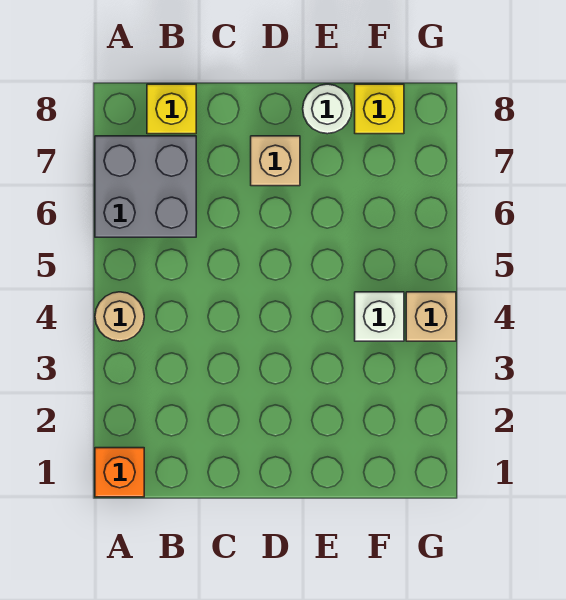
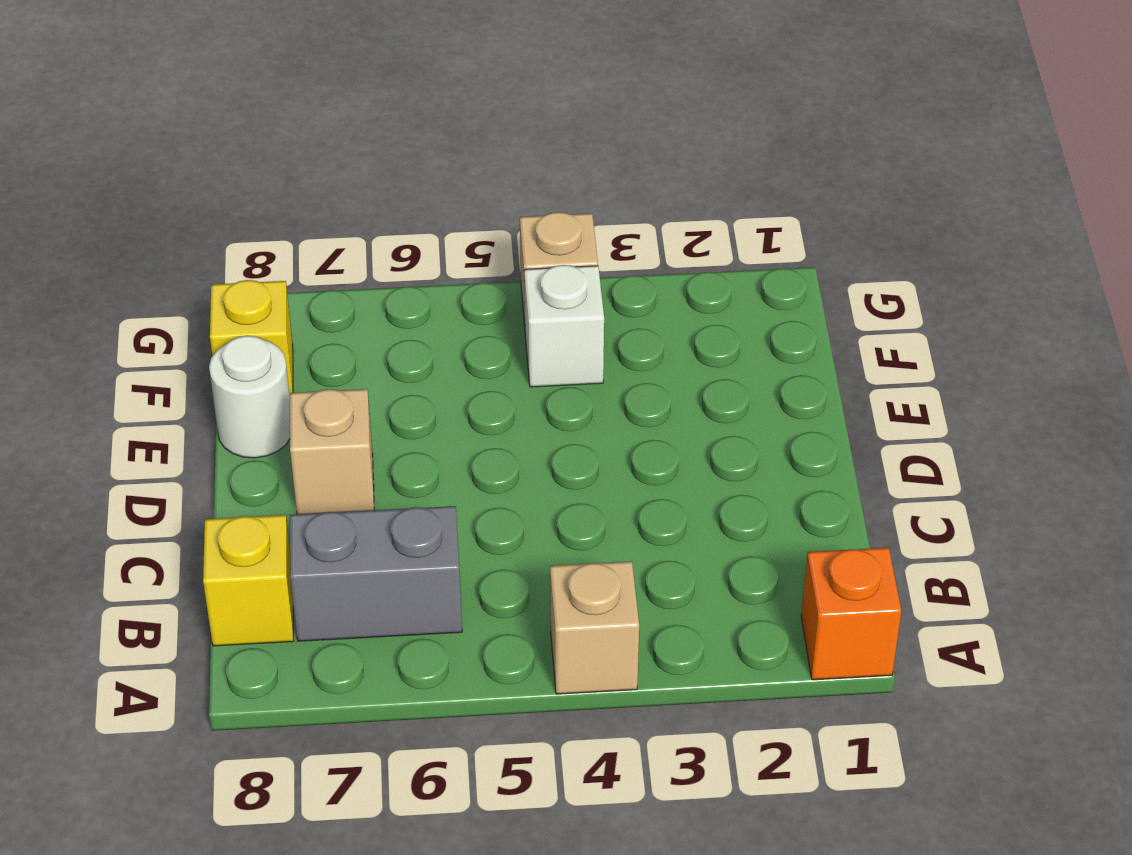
tan 1x1 round brick [95,292,144,341] -> tan 1x1 brick [550,561,639,694]
grey 2x2 brick [95,136,196,237] -> grey 1x2 brick [290,506,462,641]

